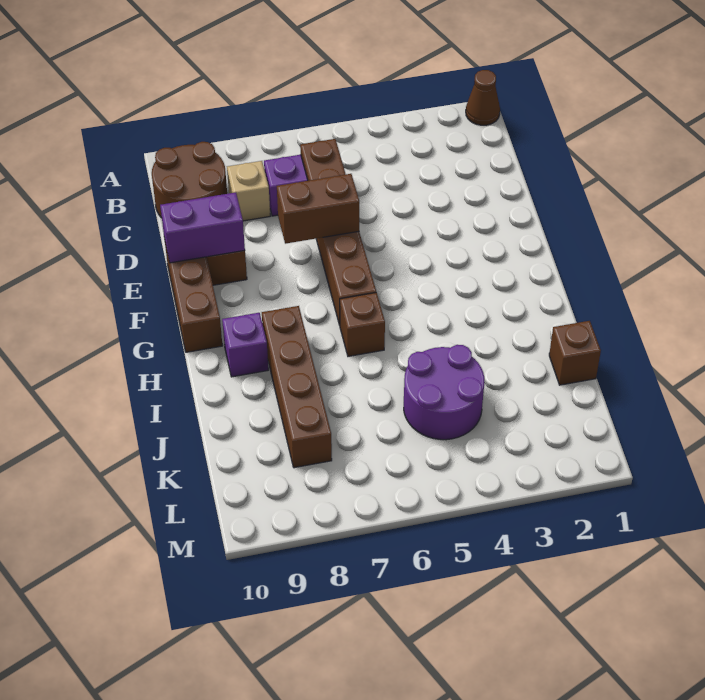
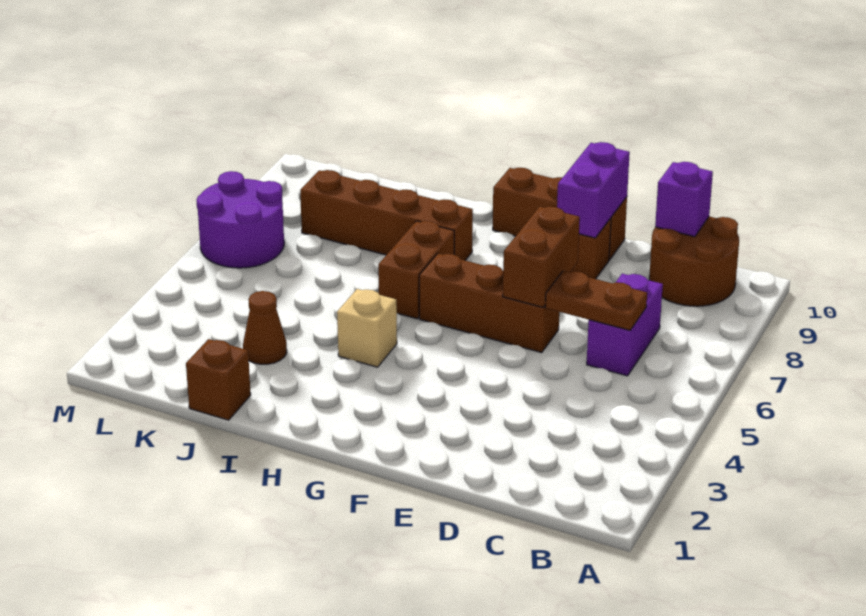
brown 1x1 cone [466,70,500,125] -> brown 1x1 cone moved to [243,291,287,364]
tan 1x1 brick [227,161,270,221] -> tan 1x1 brick moved to [337,289,397,367]
brown 1x1 brick [340,293,385,356] -> brown 1x2 brick [378,221,454,319]
purple 1x1 brick [222,313,268,377] -> purple 1x1 brick moved to [655,162,713,237]
purple 2x2 round brick [404,345,484,440] -> purple 2x2 round brick moved to [196,171,284,268]

